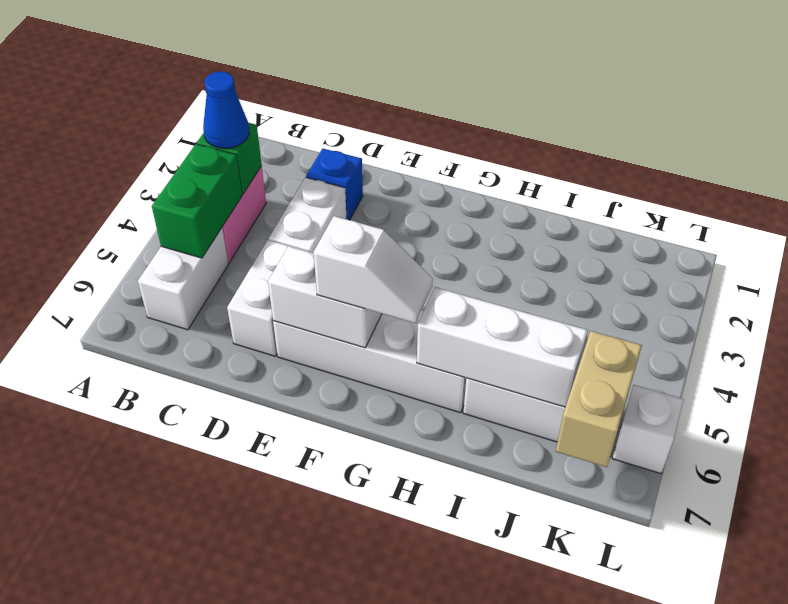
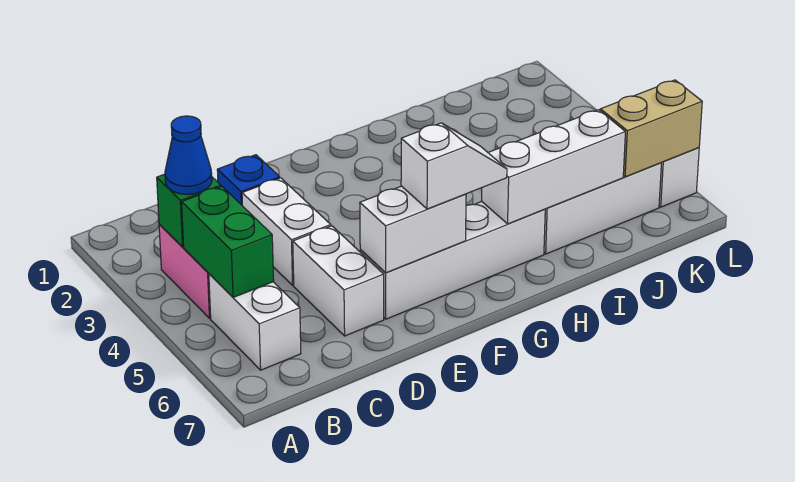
tan 1x2 brick [556,331,642,467] -> tan 1x2 brick turned to [600,80,702,177]

